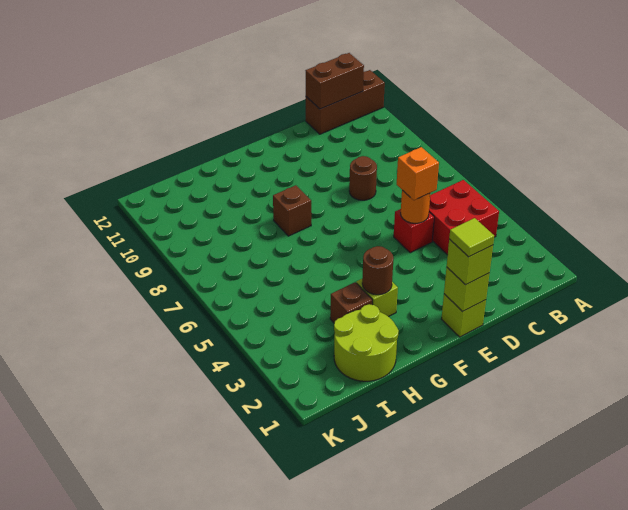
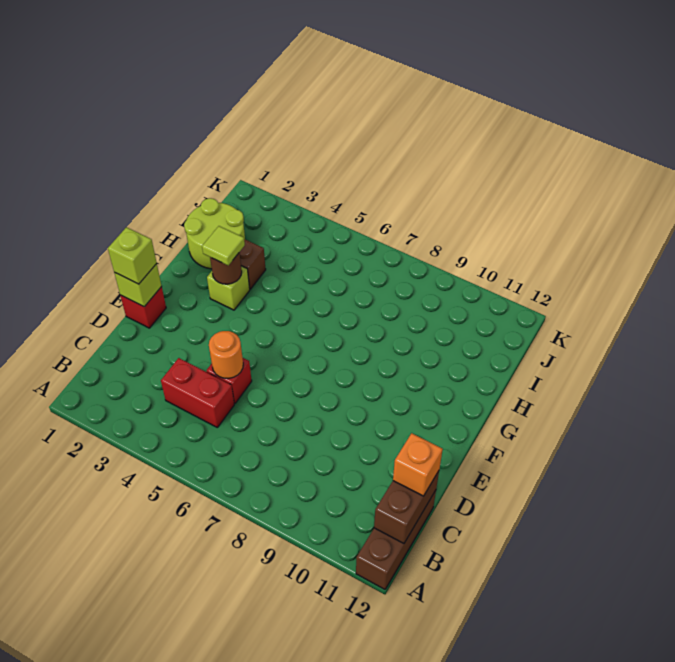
red 2x2 brick [429,180,499,255] -> red 1x2 brick [161,358,234,427]
orange 1x1 brick [397,147,439,200] -> orange 1x1 brick moved to [393,433,443,496]
brown 1x1 round brick [349,156,377,200] -> none
lime 1x1 brick [442,294,486,337] -> red 1x1 brick [120,287,166,328]
lime 1x1 tile [449,218,494,257] -> lime 1x1 tile moved to [202,226,245,265]
brown 1x1 brick [273,185,311,236] -> none

